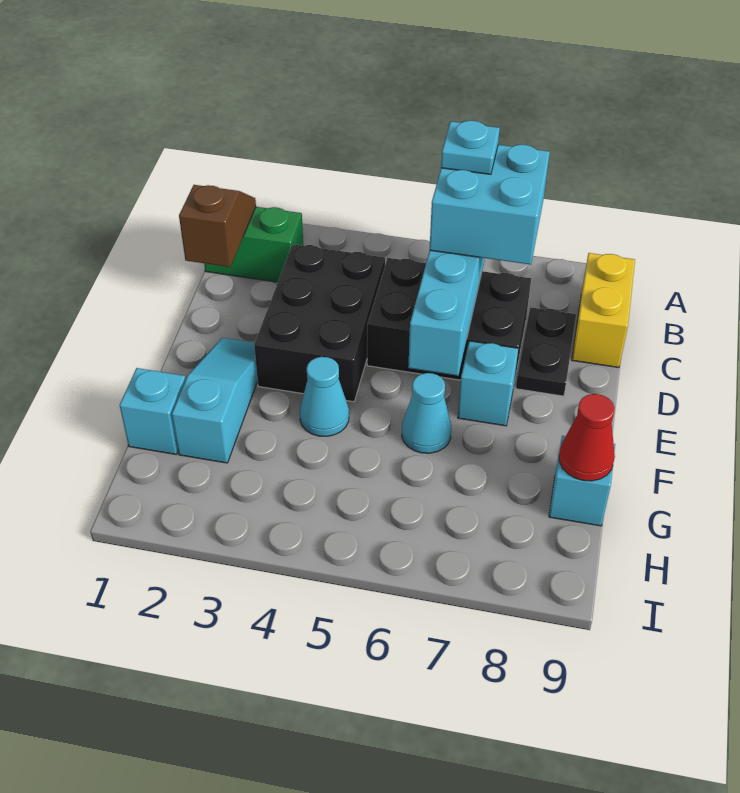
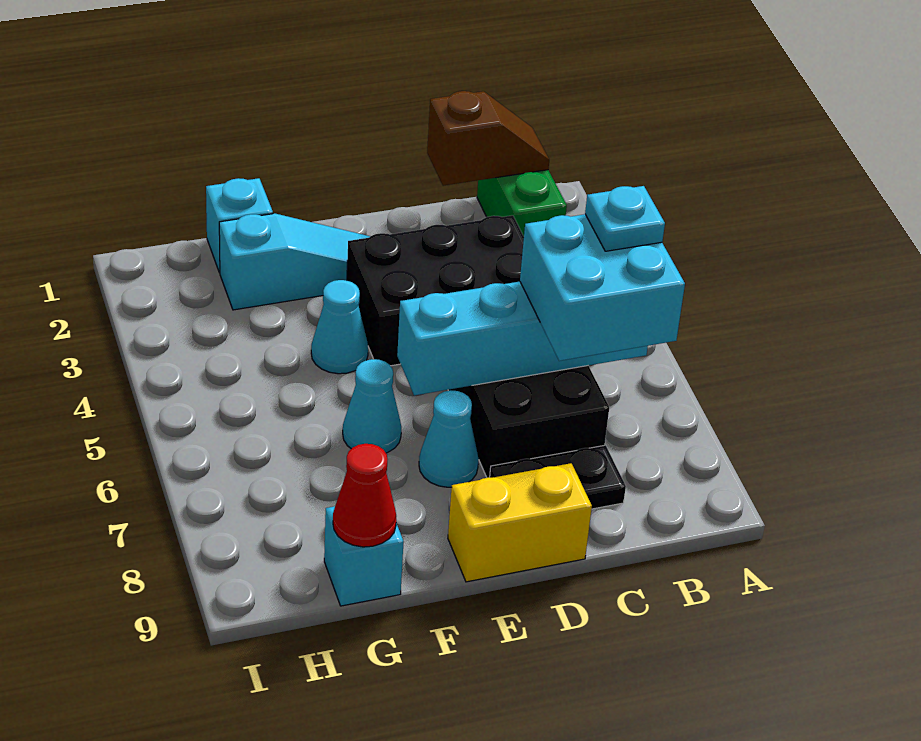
yellow 1x2 brick [572,253,635,368] -> yellow 1x2 brick moved to [448,463,592,582]
cyan 1x1 brick [458,341,518,426] -> cyan 1x1 cone [419,390,479,487]

